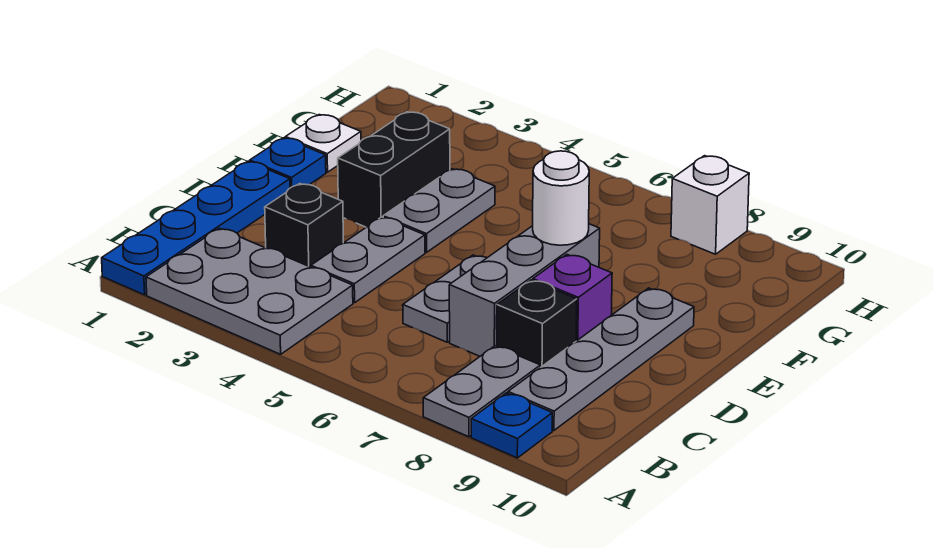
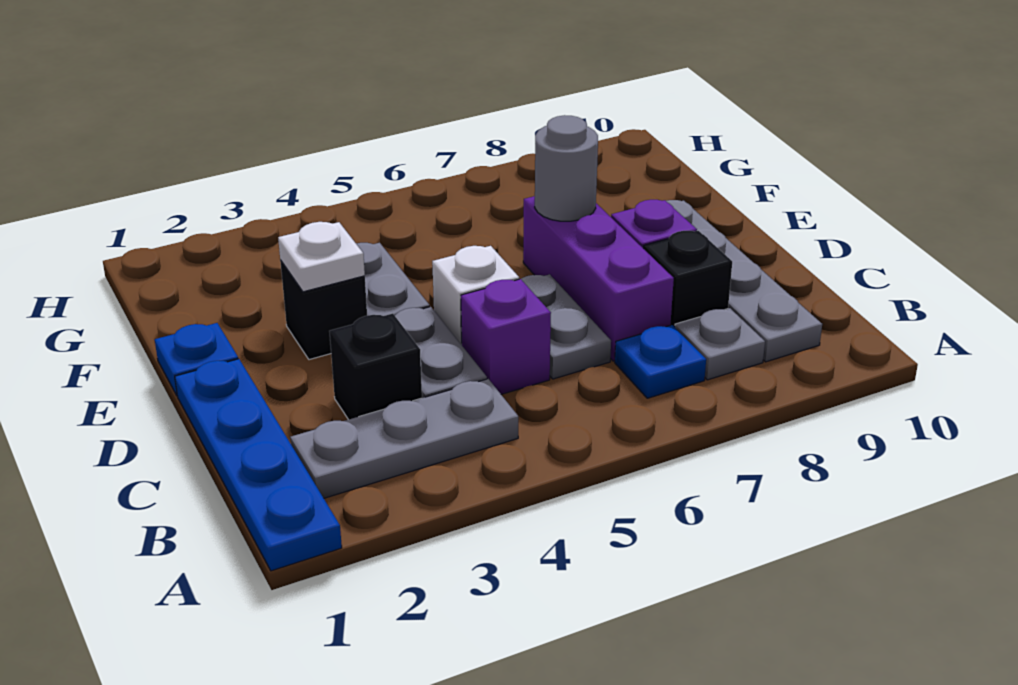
grey 2x3 plate [146,228,353,354] -> grey 1x3 plate [290,379,518,498]
grey 1x2 plate [423,346,540,437] -> grey 1x1 plate [675,308,765,380]
blue 1x1 plate [471,393,552,458] -> blue 1x1 plate moved to [615,325,706,398]
none -> purple 1x1 brick [461,279,551,394]
grey 1x3 brick [449,224,600,356] -> purple 1x3 brick [523,196,674,361]
black 1x2 brick [338,112,450,227] -> black 1x1 brick [280,260,367,360]
white 1x1 round brick [533,151,589,245] -> grey 1x1 round brick [535,115,598,221]
white 1x1 plate [285,115,361,172] -> white 1x1 plate moved to [278,222,365,292]
white 1x1 brick [671,156,749,254] -> white 1x1 brick moved to [432,246,519,345]

